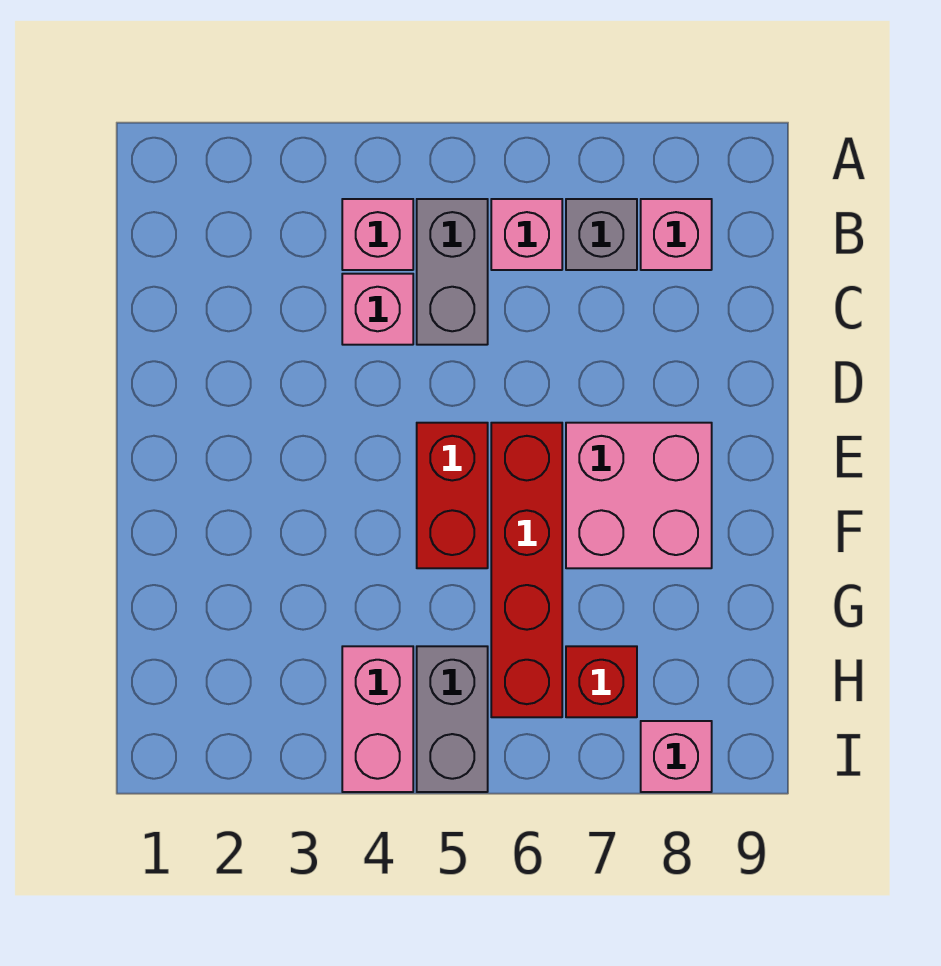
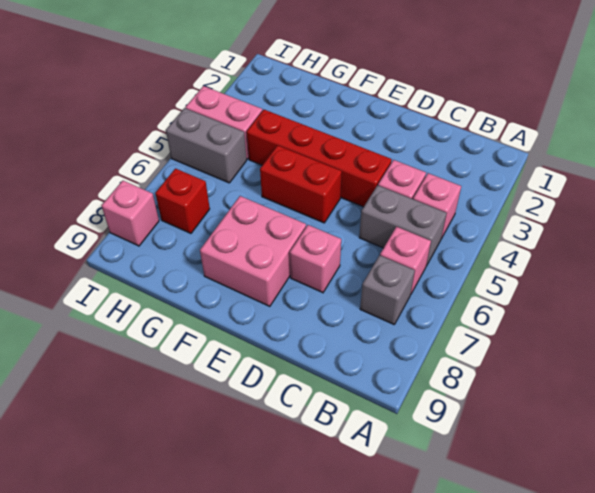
pink 1x1 brick [641,199,712,270] -> pink 1x1 brick moved to [290,225,341,293]
red 1x4 brick [491,423,562,717] -> red 1x4 brick moved to [247,110,392,207]

